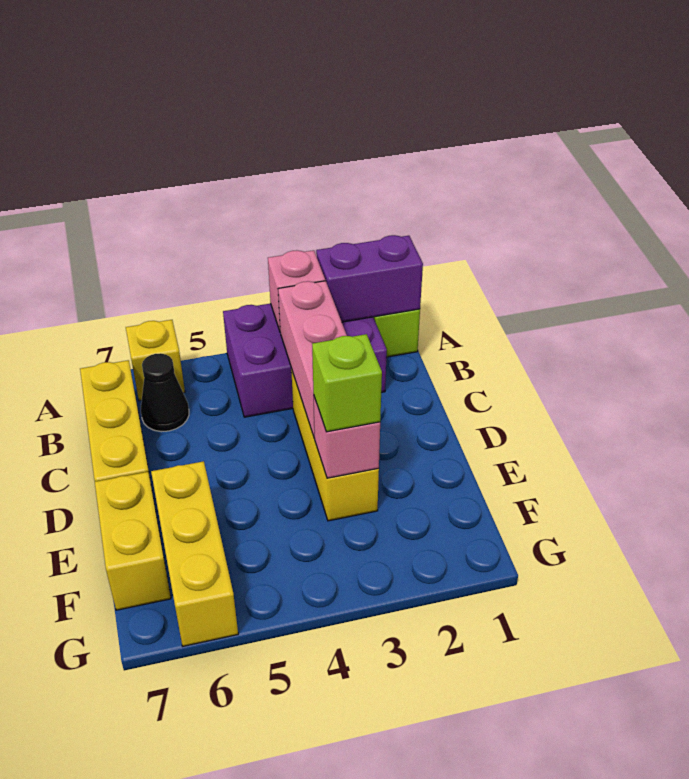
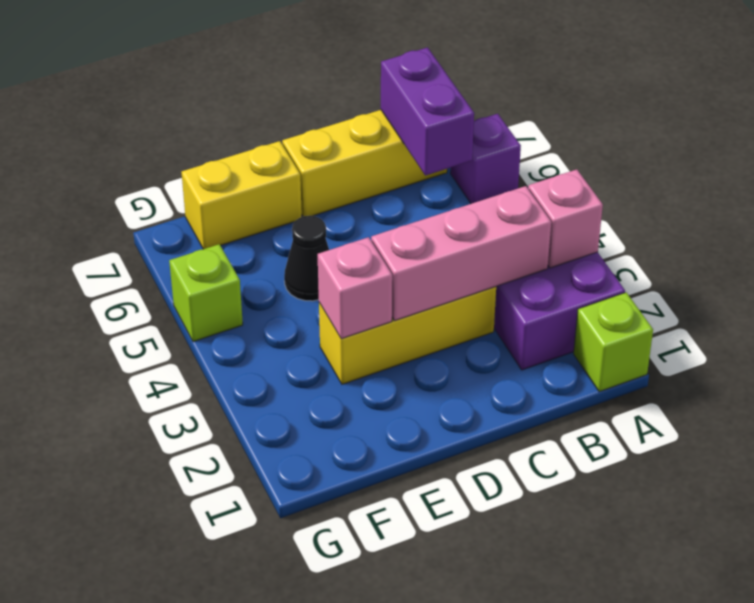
purple 1x2 brick [316,235,423,322] -> purple 1x2 brick moved to [381,47,474,175]
yellow 1x1 brick [126,320,185,401] -> purple 1x1 brick [450,114,521,204]
black 1x1 cone [141,353,189,432] -> black 1x1 cone moved to [284,216,329,301]
lime 1x1 brick [312,334,382,432] -> lime 1x1 brick moved to [169,244,243,342]
yellow 1x3 brick [151,461,238,646] -> none

